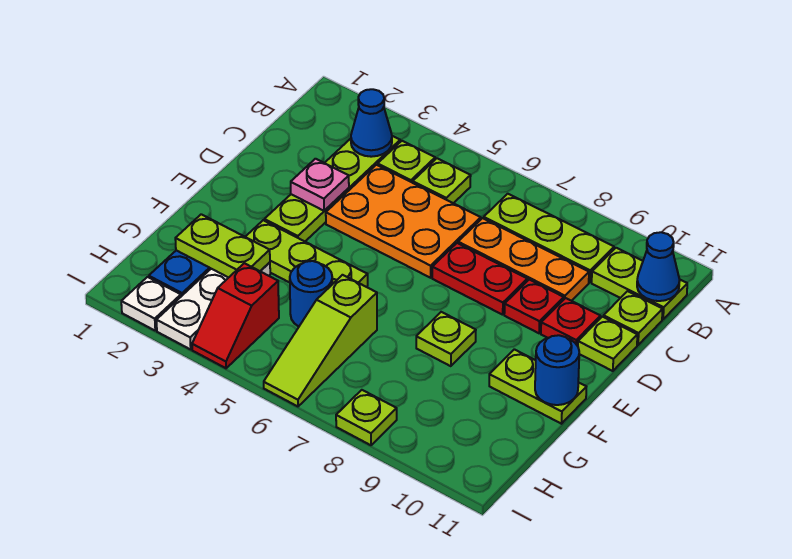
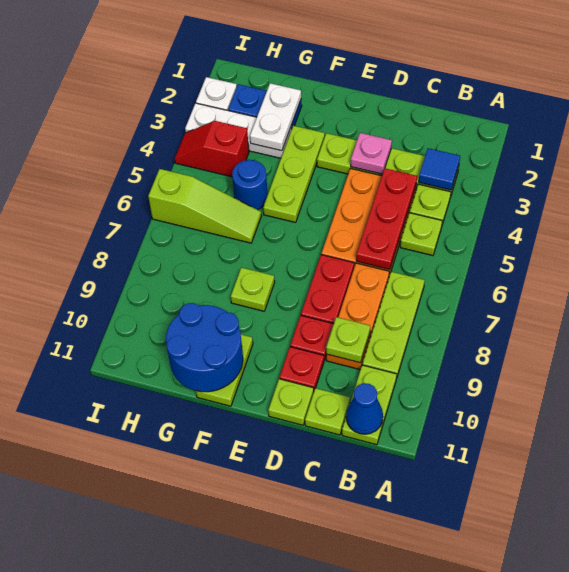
blue 1x1 cone [351,89,392,157] -> blue 1x1 tile [419,148,460,190]
none -> red 1x3 plate [356,168,417,269]
blue 1x1 round brick [535,335,579,405] -> blue 2x2 round brick [166,303,243,392]
lime 1x2 plate [175,214,270,278] -> white 1x2 plate [250,83,301,151]
lime 1x3 slope [264,275,377,406] -> lime 1x3 slope turned to [148,169,261,243]
lime 1x1 plate [336,390,397,445] -> lime 1x1 plate moved to [326,317,370,363]

